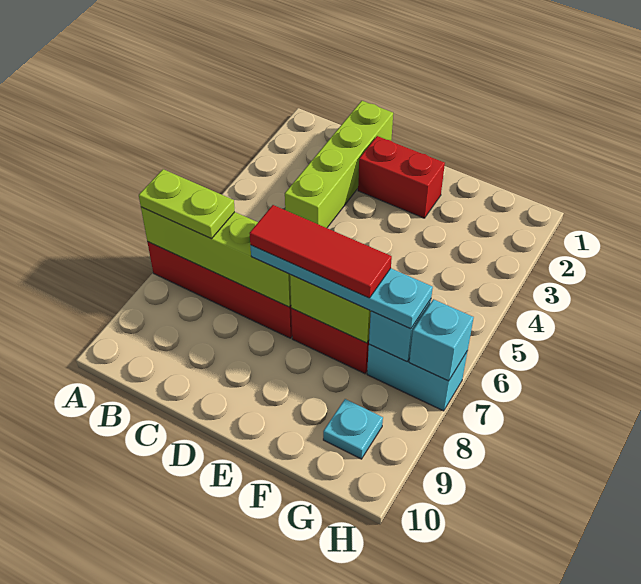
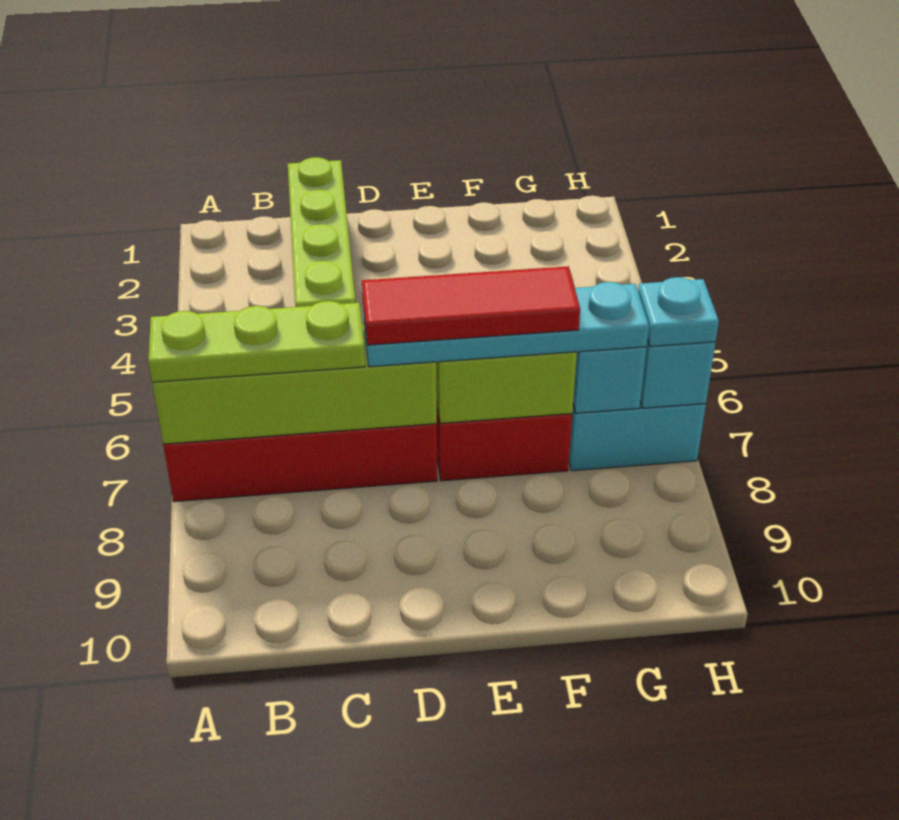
lime 1x2 plate [139,169,235,239] -> lime 1x3 plate [148,301,365,382]
red 1x2 brick [358,136,445,218] -> none
cyan 1x1 plate [323,399,383,459] -> cyan 1x1 plate moved to [638,277,719,347]

